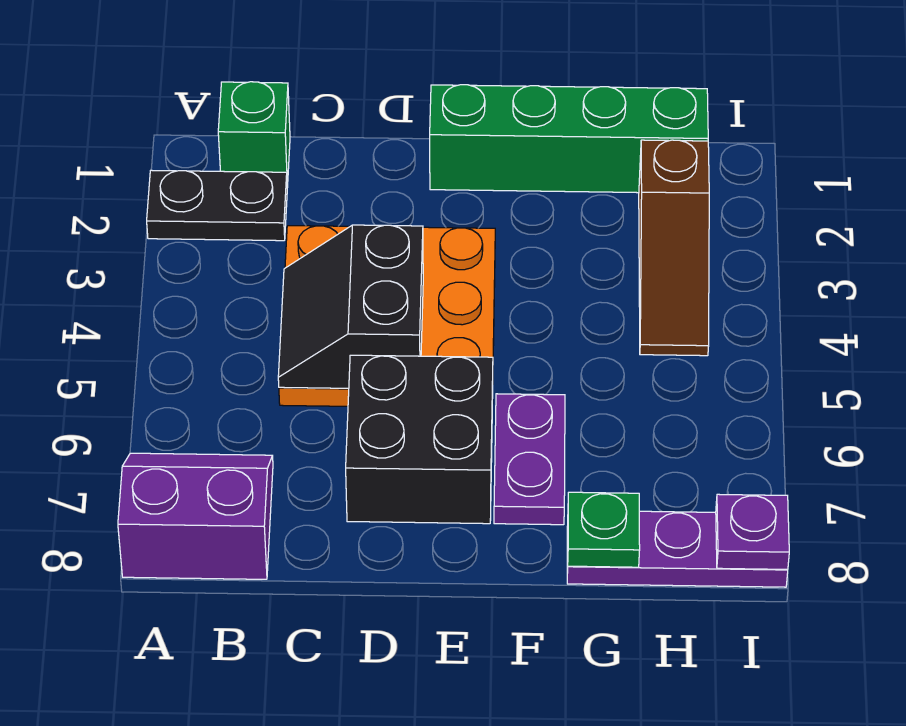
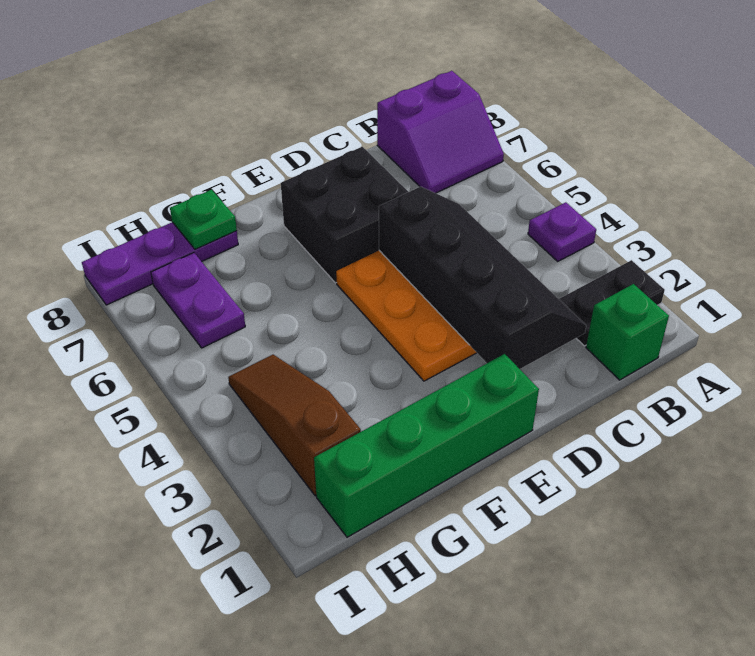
black 2x2 slope [278,225,423,388] -> black 2x4 slope [379,187,586,369]
purple 1x2 plate [494,394,565,525] -> purple 1x2 plate moved to [151,253,245,348]
purple 1x1 plate [716,494,789,569] -> purple 1x1 plate moved to [528,202,596,261]

